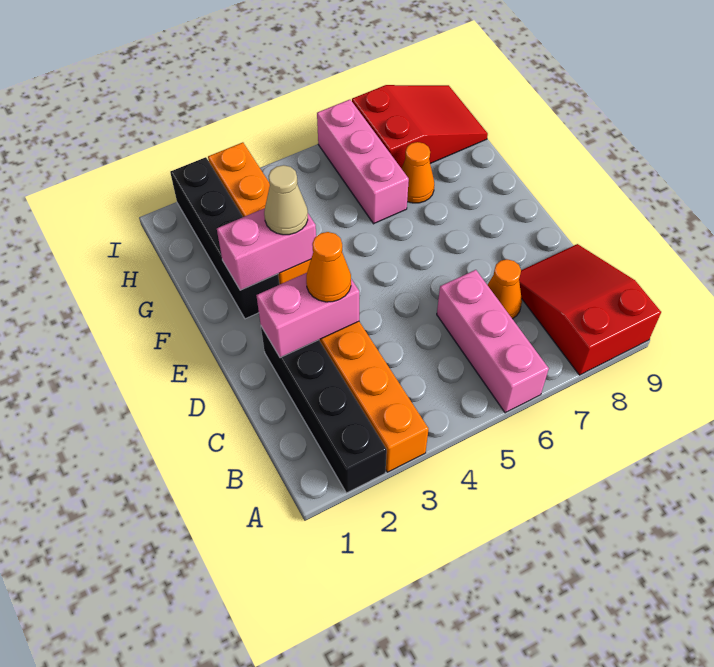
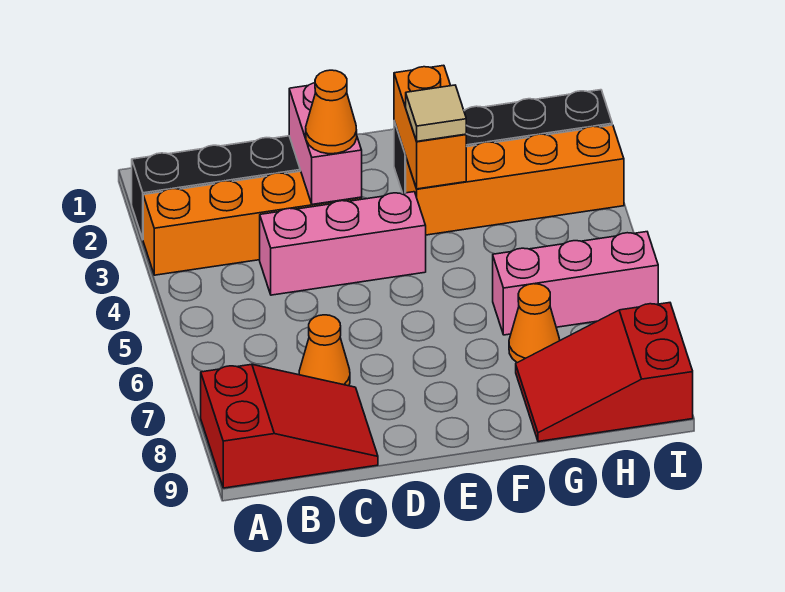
pink 1x3 brick [437,270,549,413] -> pink 1x3 brick moved to [260,192,426,295]
pink 1x2 brick [217,208,316,290] -> orange 1x2 brick [394,65,466,189]
tan 1x1 cone [264,165,308,235] -> tan 1x1 tile [406,85,466,141]
red 2x3 slope [352,85,488,169] -> red 2x3 slope turned to [516,303,693,442]

